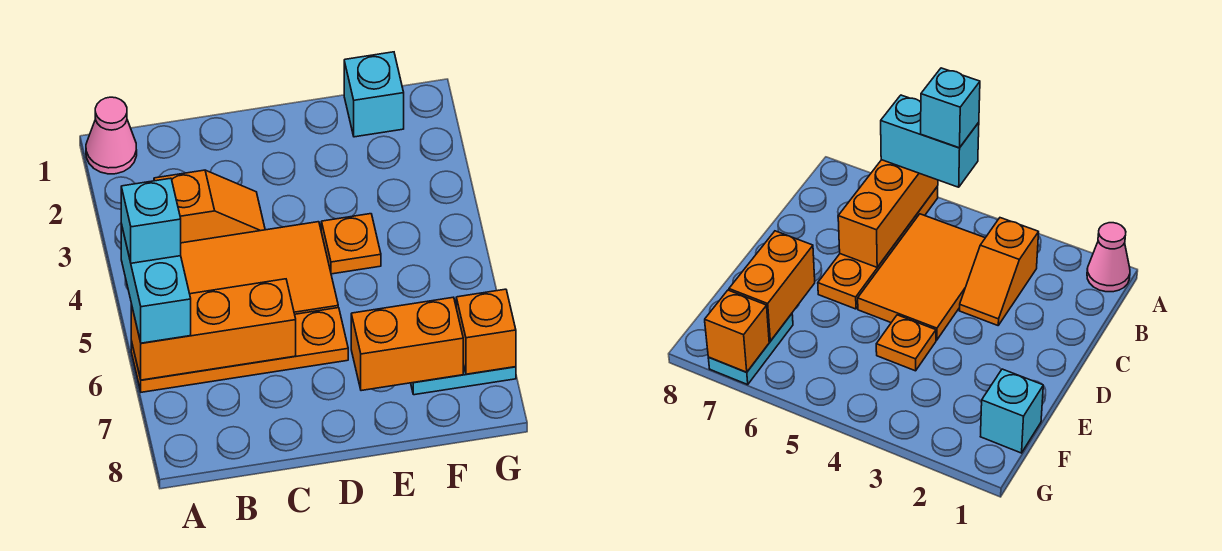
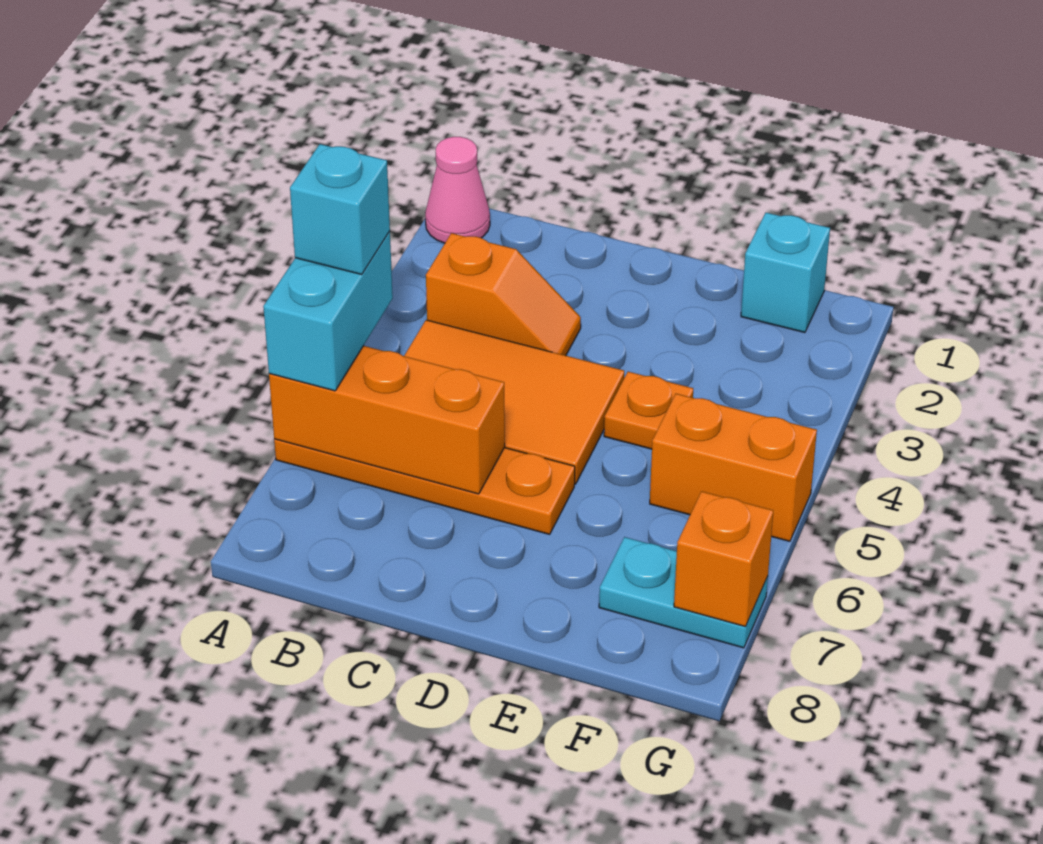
orange 1x2 brick [351,297,463,391] -> orange 1x2 brick moved to [650,394,817,541]

